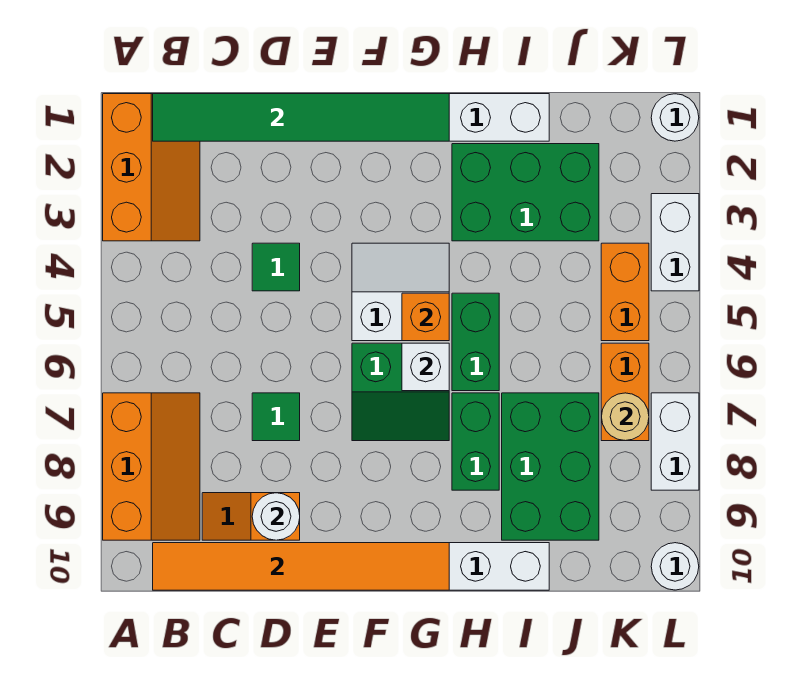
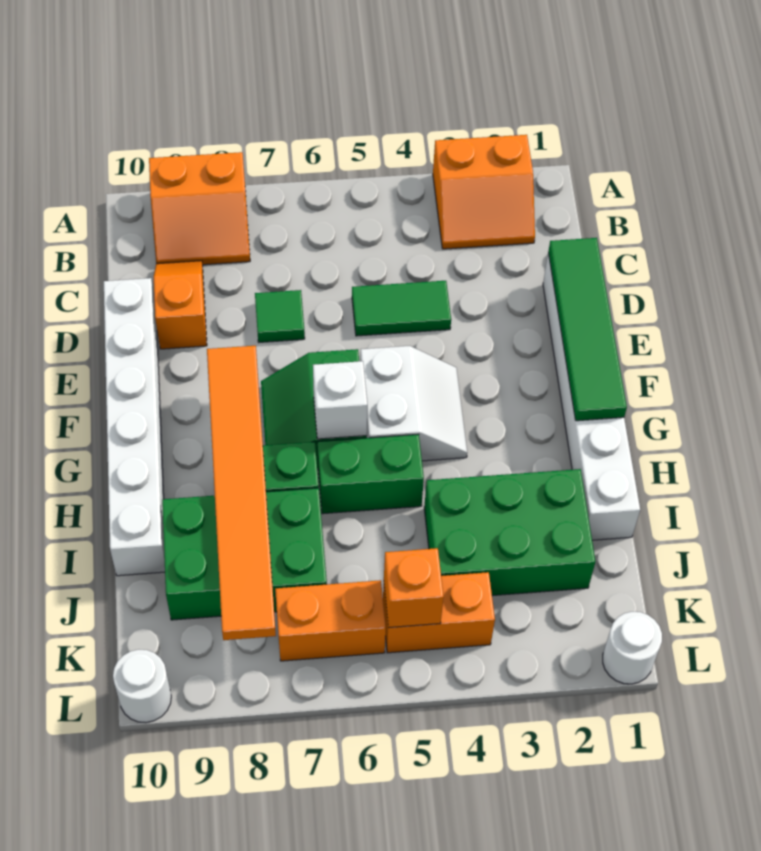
orange 2x3 slope [103,94,200,241] -> orange 2x2 slope [433,135,535,249]
orange 2x3 slope [103,393,200,540] -> orange 2x2 slope [149,152,250,265]
green 1x6 tile [153,94,449,141] -> green 1x4 tile [548,238,627,421]
orange 1x6 tile [153,543,449,590] -> orange 1x6 tile moved to [207,346,276,640]
green 1x1 tile [252,243,300,291] -> green 1x2 tile [352,281,451,336]
white 1x1 round brick [252,493,300,540] -> none
orange 1x1 brick [402,293,449,341] -> orange 1x1 brick moved to [384,548,444,628]
green 2x3 brick [452,144,599,241] -> green 2x3 brick turned to [424,469,596,596]
tan 1x1 round brick [601,393,649,441] -> none
white 1x2 brick [651,194,699,291] -> none
white 1x2 brick [651,393,699,490] -> none

